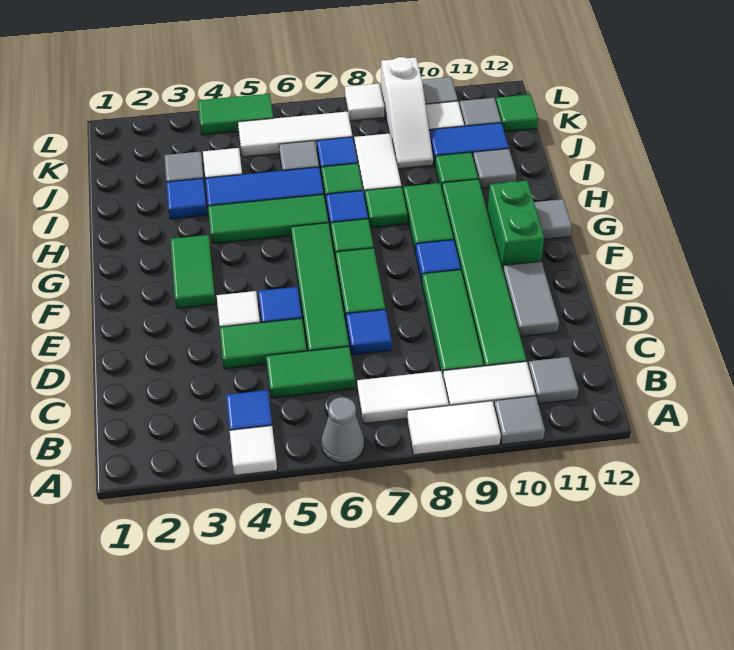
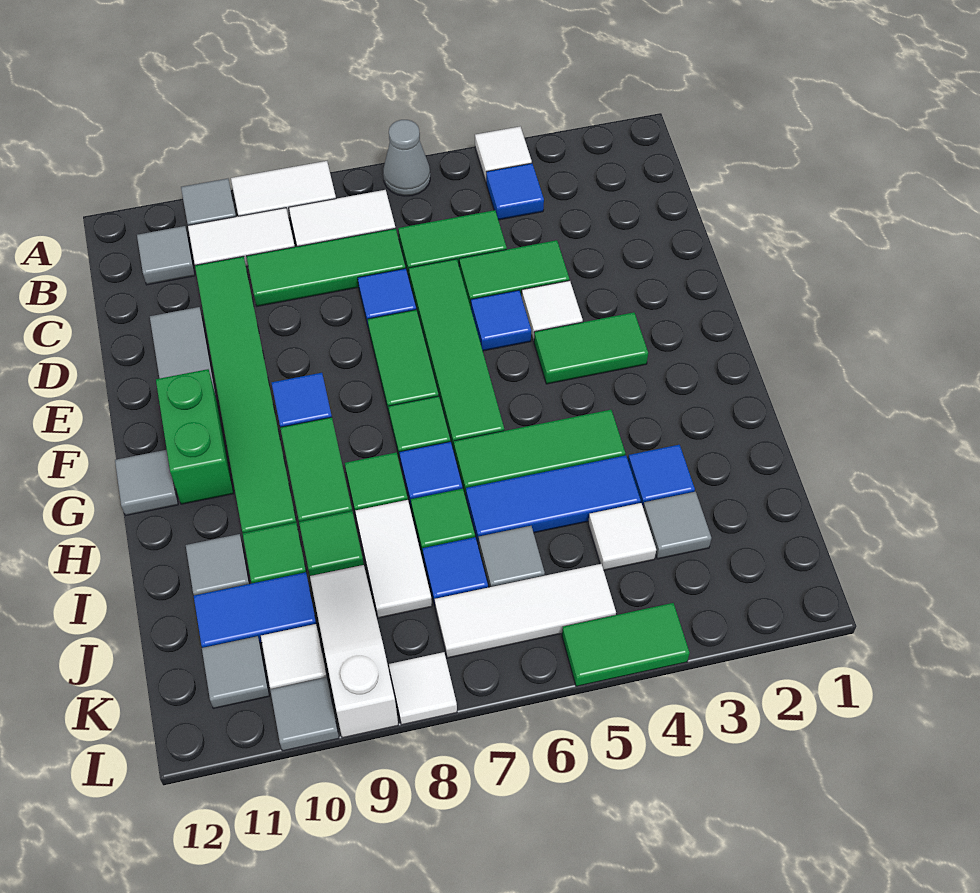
green 1x3 tile [422,270,484,375] -> green 1x3 tile turned to [246,228,406,306]
green 1x2 tile [170,235,216,308] -> green 1x2 tile turned to [534,312,648,384]
green 1x1 tile [496,94,538,132] -> green 1x1 tile moved to [299,511,364,576]

